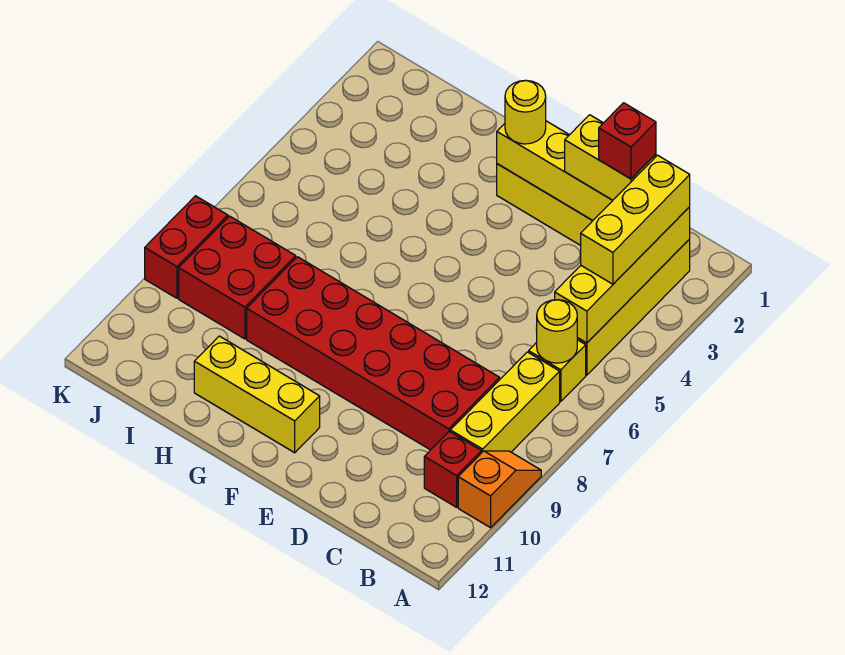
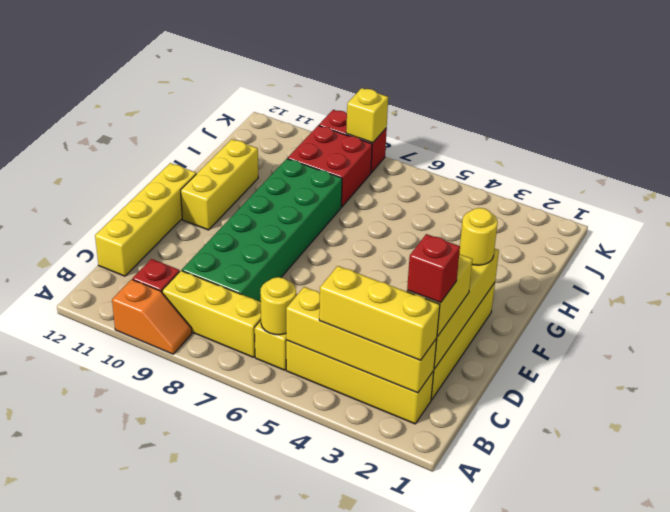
red 2x6 brick [247,257,500,450] -> green 2x6 brick [182,159,342,302]
none -> yellow 1x4 brick [95,163,196,276]
none -> yellow 1x1 brick [346,88,388,143]

